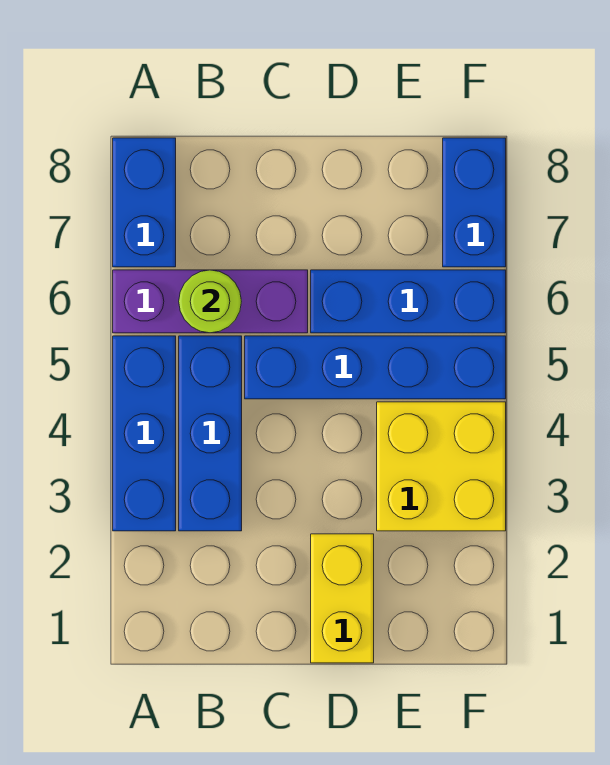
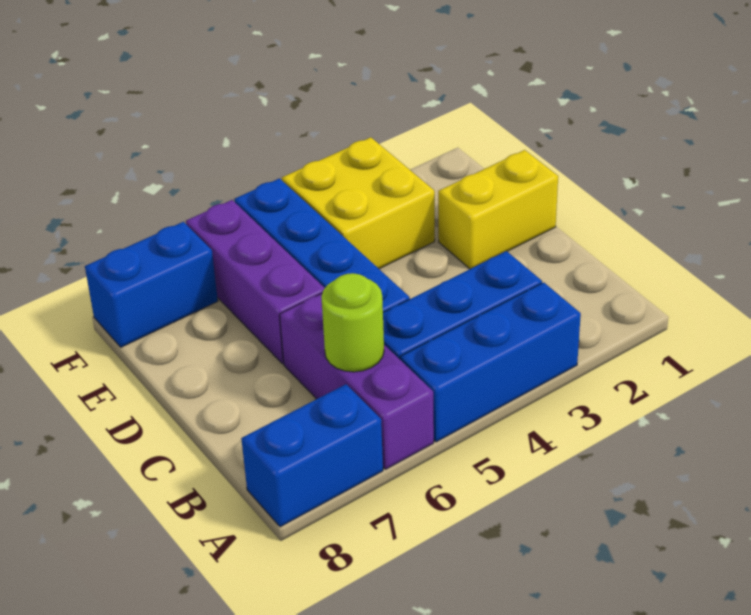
blue 1x3 brick [311,270,506,333] -> purple 1x3 brick [186,200,325,364]

